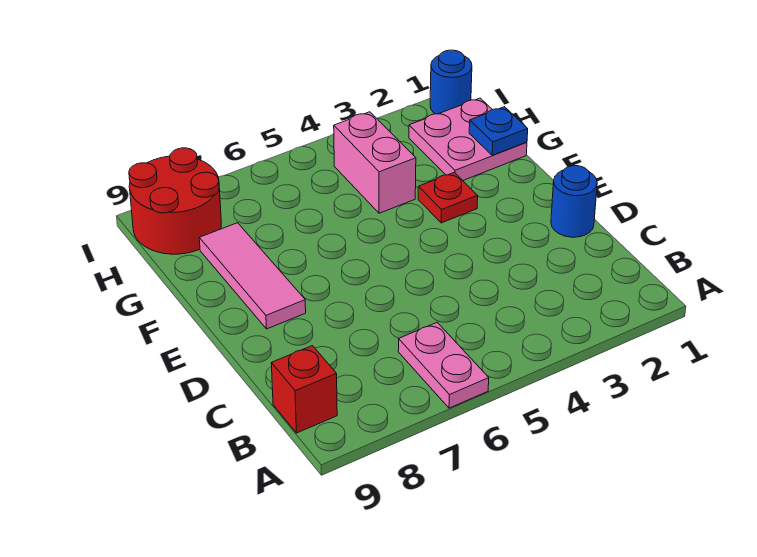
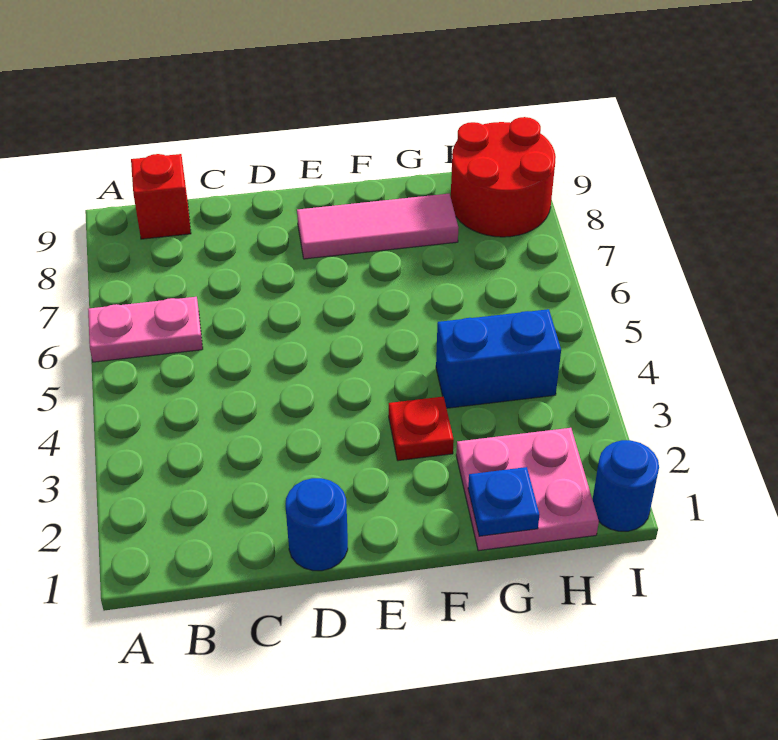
pink 1x2 brick [334,112,416,213] -> blue 1x2 brick [436,309,561,408]

